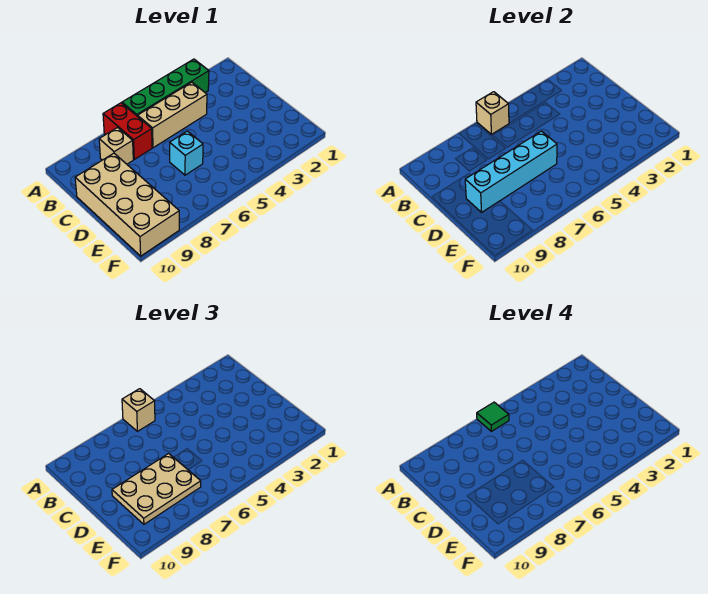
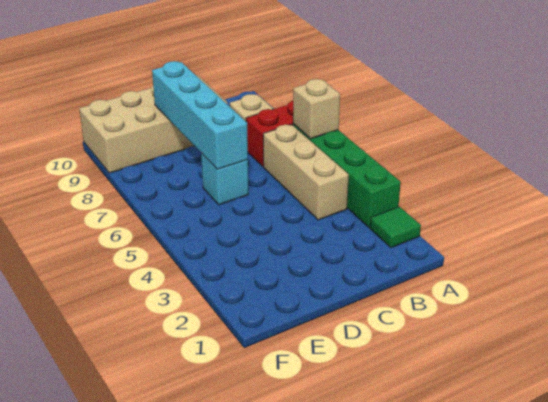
tan 1x1 brick [122,389,155,431] -> none
green 1x1 tile [477,402,509,431] -> green 1x1 tile moved to [370,207,421,248]
tan 2x3 plate [112,454,201,524] -> none

